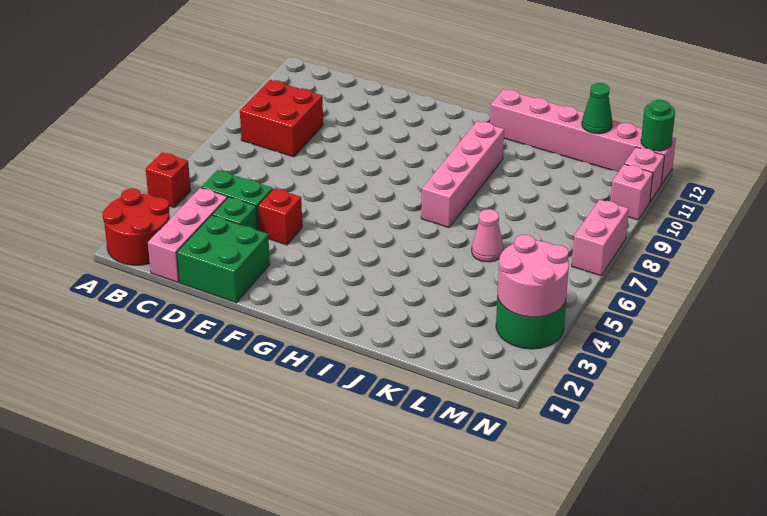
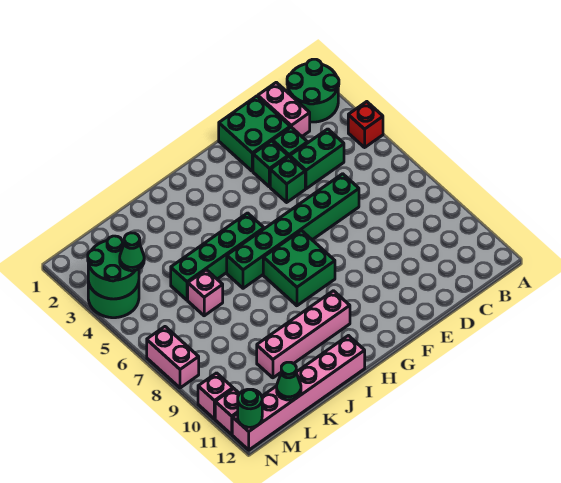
red 2x2 round brick [102,188,170,265] -> green 2x2 round brick [287,59,339,122]
red 2x2 brick [240,80,323,157] -> none
pink 1x3 brick [148,188,227,282] -> pink 1x2 brick [258,82,310,136]
none -> green 1x6 brick [227,174,359,288]
none -> green 1x1 brick [253,141,288,187]
red 1x1 brick [258,188,302,245] -> green 1x1 brick [270,156,305,202]
none -> green 2x2 brick [263,230,335,306]
none -> green 1x4 brick [171,213,264,300]
pink 1x4 brick [421,121,504,227] -> pink 1x4 brick turned to [257,291,350,378]
pink 1x1 cone [472,209,503,262] -> pink 1x1 brick [188,270,223,316]
pink 2x2 round brick [498,234,569,317] -> green 2x2 round brick [88,236,139,299]
none -> green 1x1 cone [120,233,144,271]

